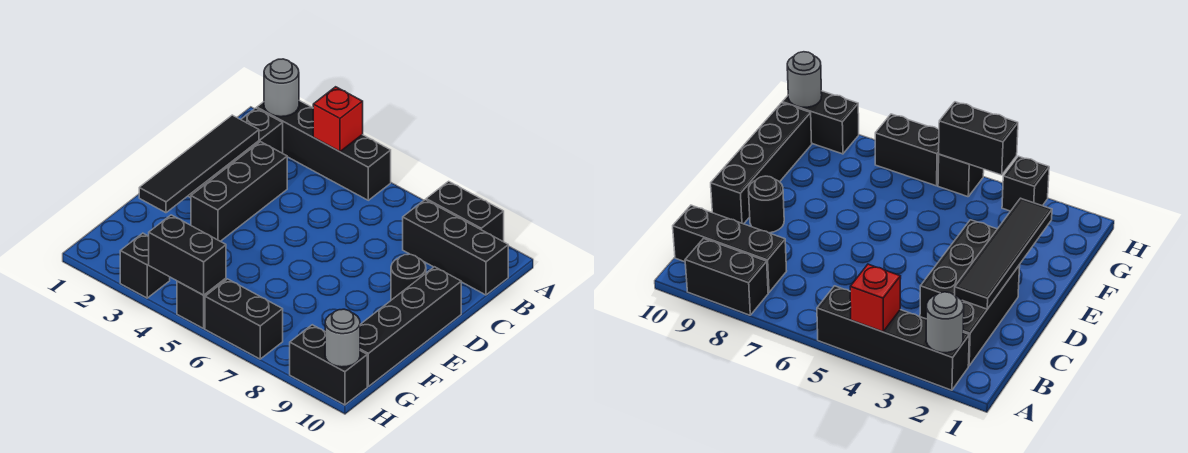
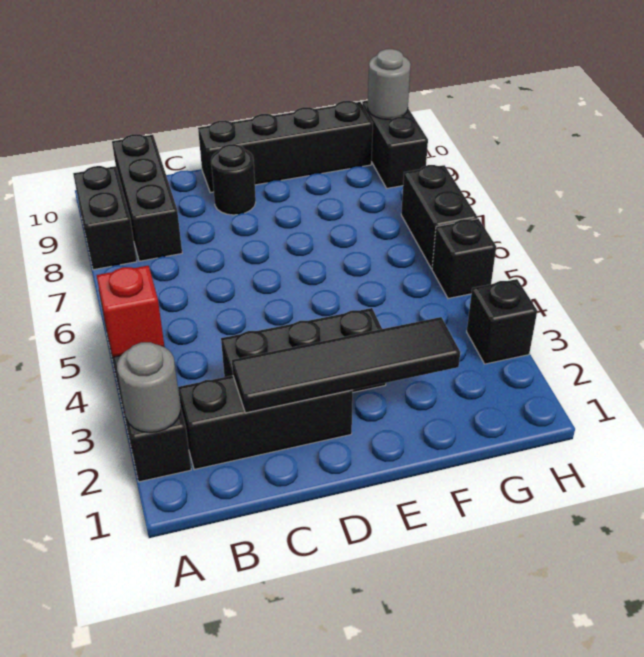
black 1x2 brick [148,215,226,295] -> none

